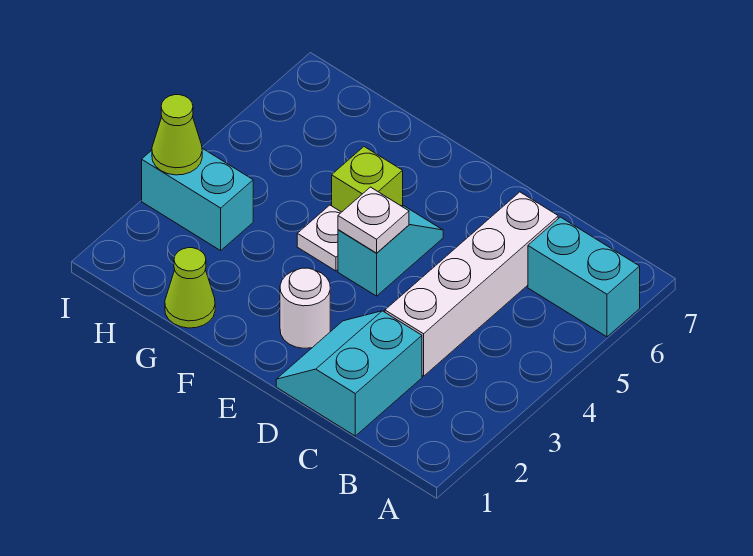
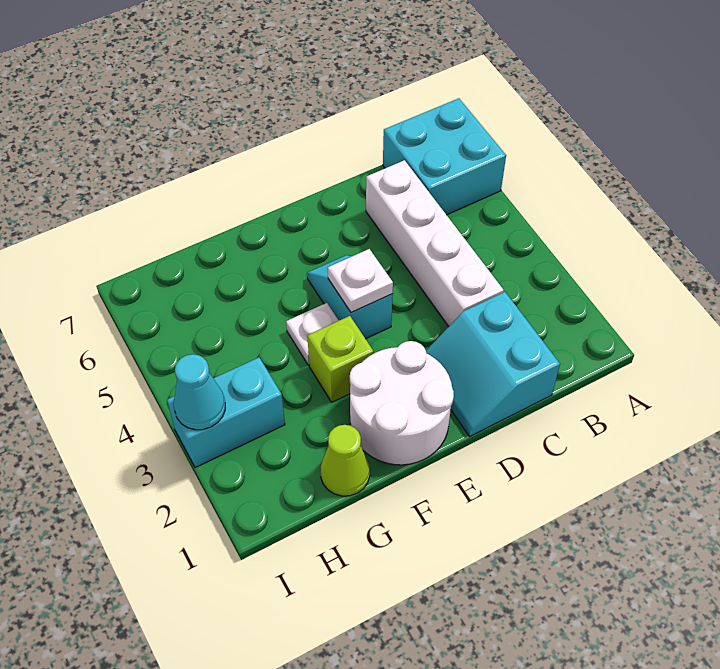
cyan 1x2 brick [528,217,640,337] -> cyan 2x2 brick [383,98,506,215]
white 1x1 round brick [280,268,330,348] -> white 2x2 round brick [350,341,454,465]
lime 1x1 brick [332,147,403,212] -> lime 1x1 brick moved to [307,316,374,402]
lime 1x1 cone [152,95,202,175] -> cyan 1x1 cone [174,354,225,430]

